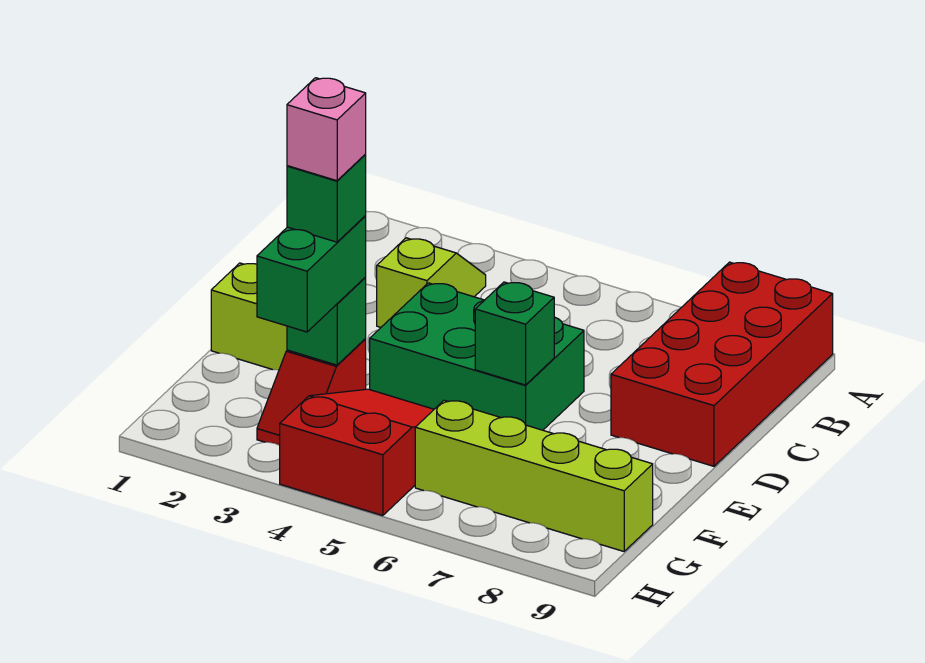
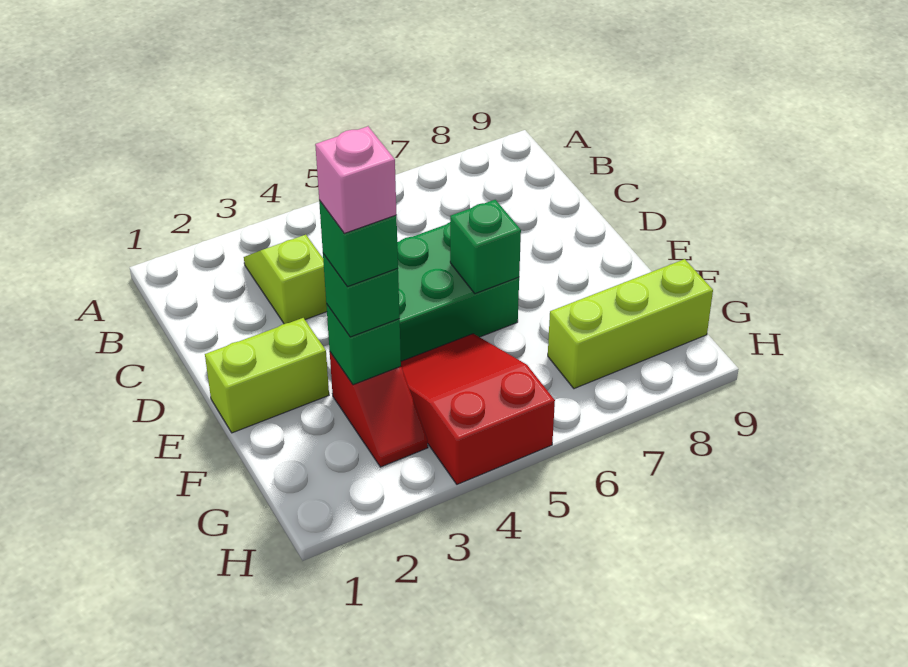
red 2x4 brick [611,262,833,466] -> none
green 1x2 brick [257,216,366,332] -> green 1x1 brick [323,254,400,337]
lime 1x4 brick [415,400,653,551] -> lime 1x3 brick [548,259,713,389]

